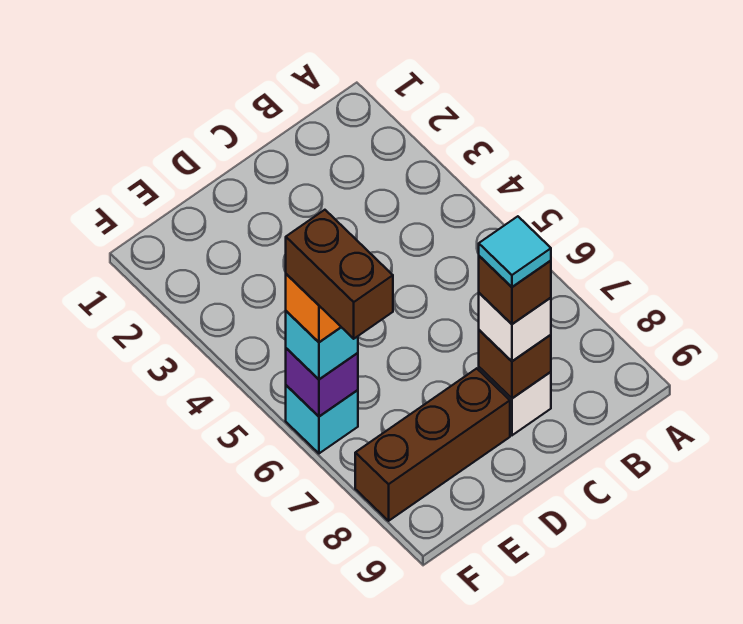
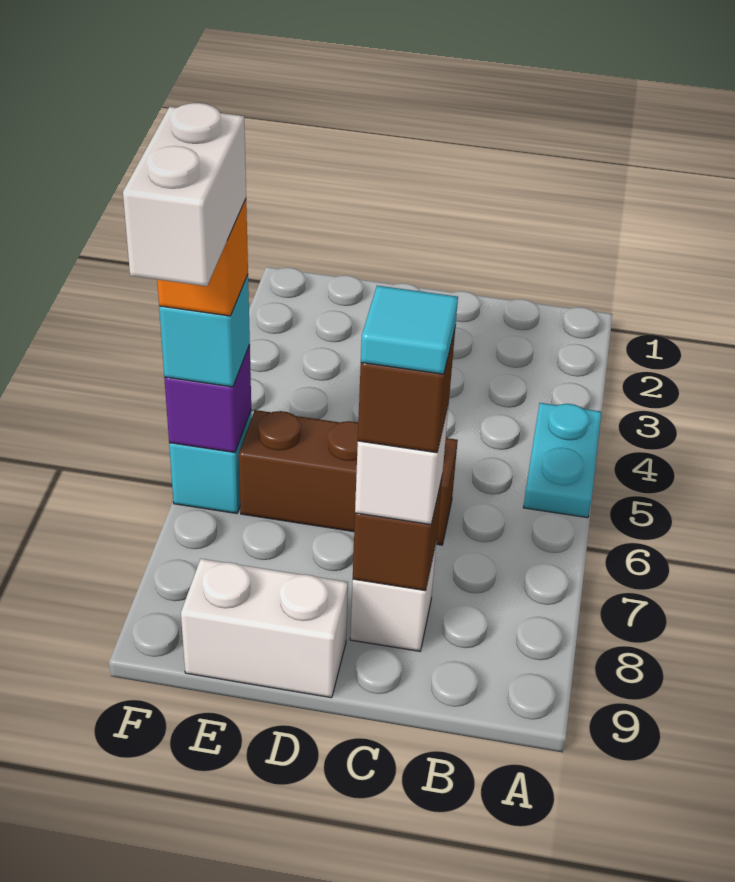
none -> cyan 1x2 plate [523,403,601,518]
brown 1x3 brick [355,368,510,521] -> brown 1x3 brick moved to [239,410,458,545]
none -> white 1x2 brick [181,559,348,698]
brown 1x2 brick [286,210,393,339] -> white 1x2 brick [123,103,246,286]

